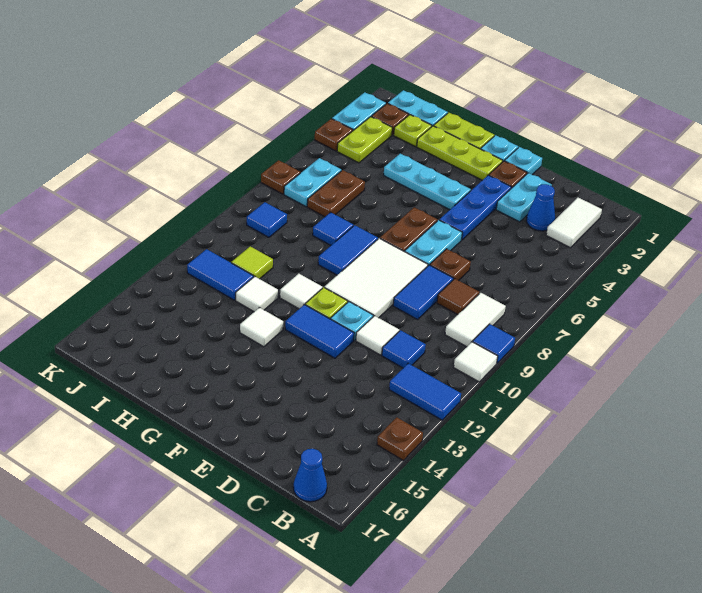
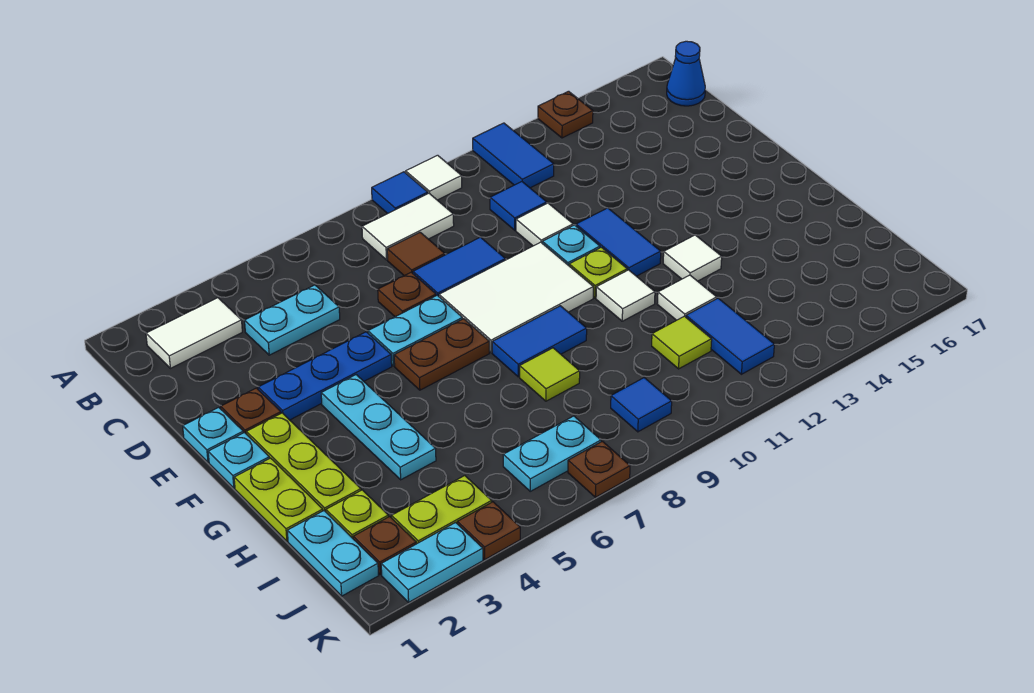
blue 1x1 cone [526,184,555,231] -> none
cyan 1x2 plate [496,173,552,222] -> cyan 1x2 plate moved to [245,285,340,355]
blue 1x1 tile [313,212,353,245] -> lime 1x1 tile [520,348,580,401]
brown 1x2 plate [307,170,365,217] -> none

